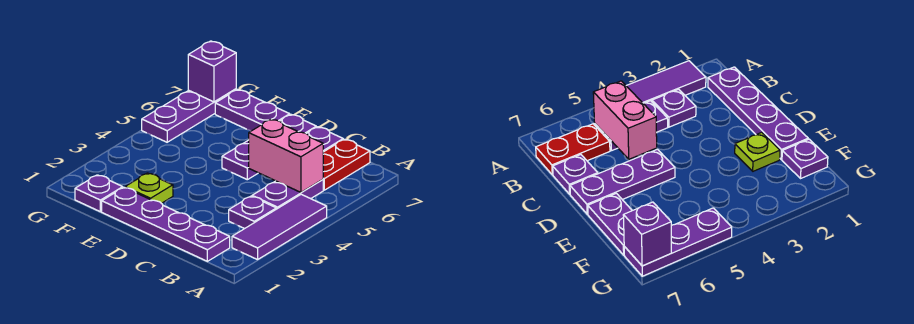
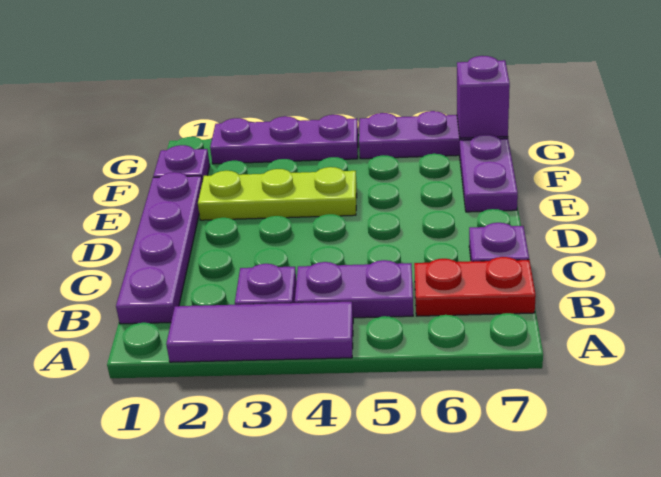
pink 1x2 brick [249,119,323,192] -> none
purple 1x3 plate [222,115,316,180] -> purple 1x3 plate moved to [210,115,358,164]
lime 1x1 plate [125,173,173,203] -> lime 1x3 plate [198,167,357,220]

